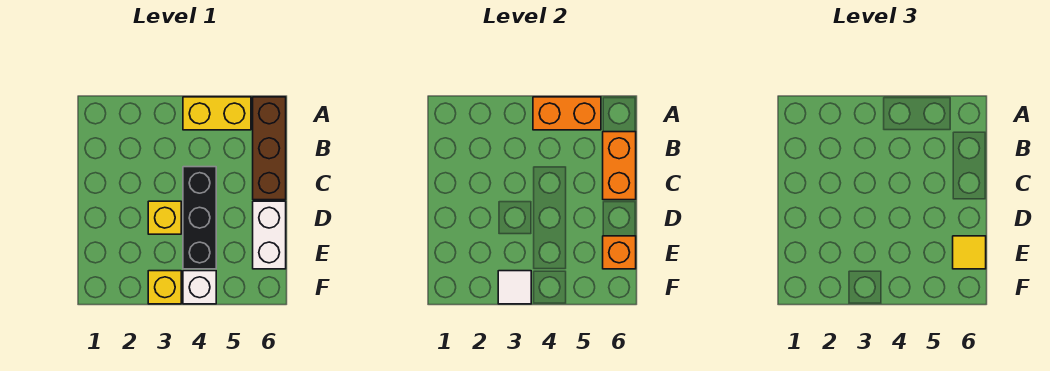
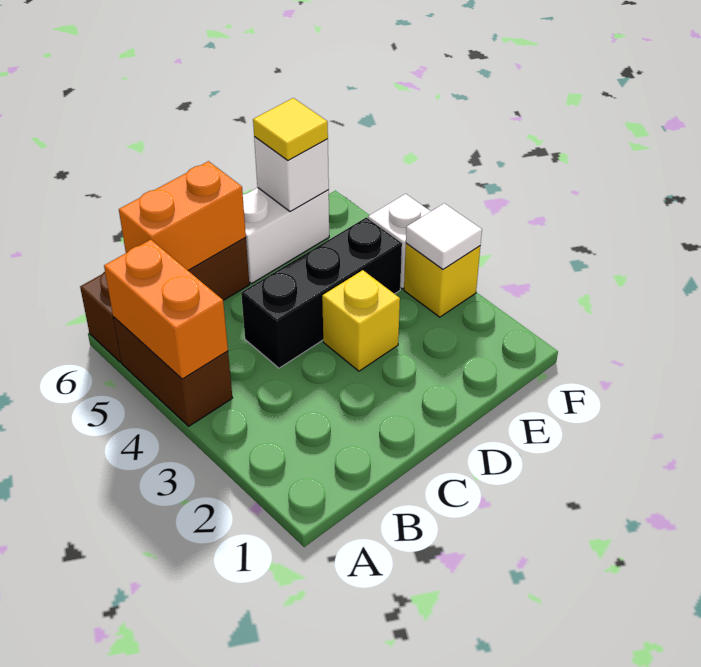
yellow 1x2 brick [183,97,251,130] -> brown 1x2 brick [113,317,232,426]
orange 1x1 brick [603,236,636,269] -> white 1x1 brick [254,137,329,212]

